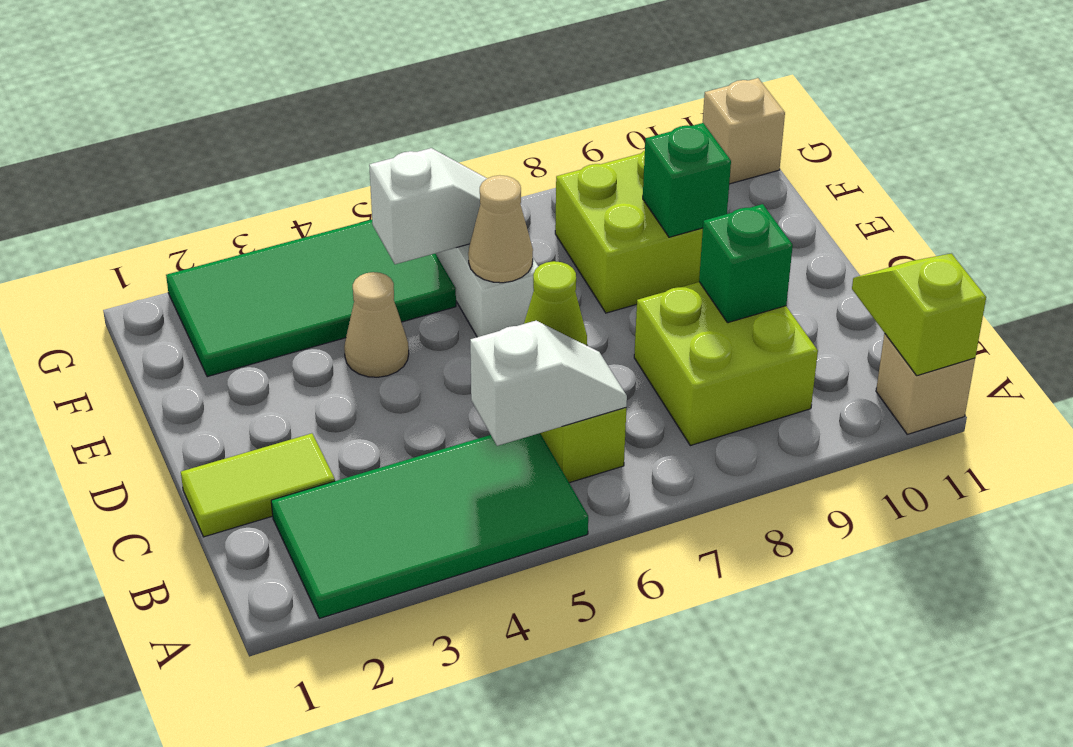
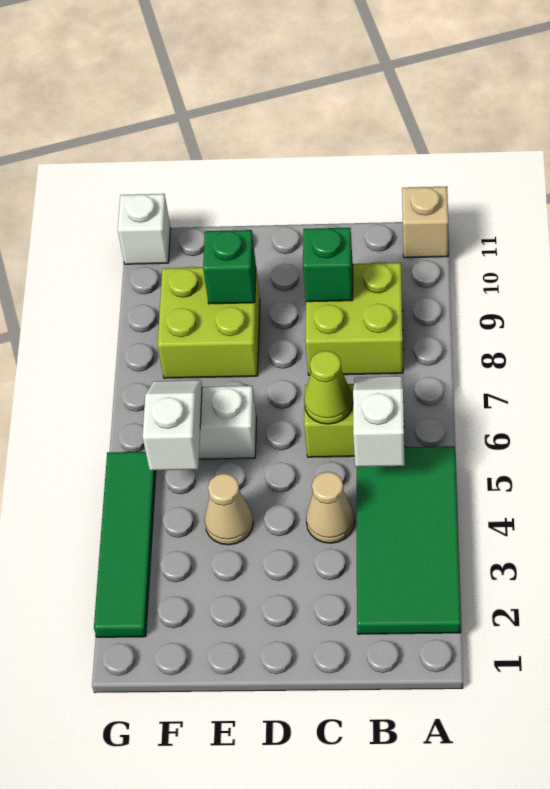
lime 1x2 slope [852,254,986,376] -> none
lime 1x2 tile [181,433,335,537] -> none
tan 1x1 cone [468,175,533,283] -> tan 1x1 cone moved to [306,472,355,543]
green 2x4 tile [166,220,456,377] -> green 1x4 tile [94,452,156,637]
tan 1x1 brick [703,78,785,184] -> white 1x1 brick [118,194,171,264]

